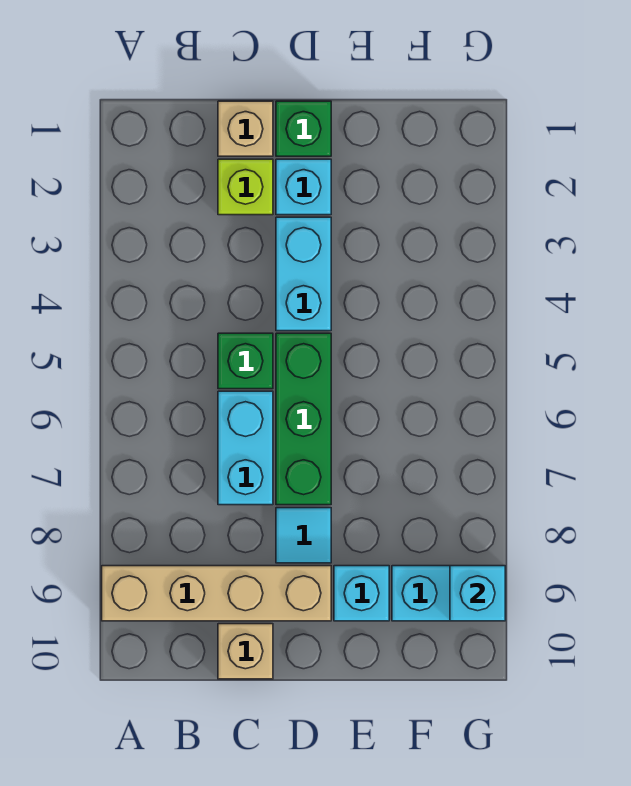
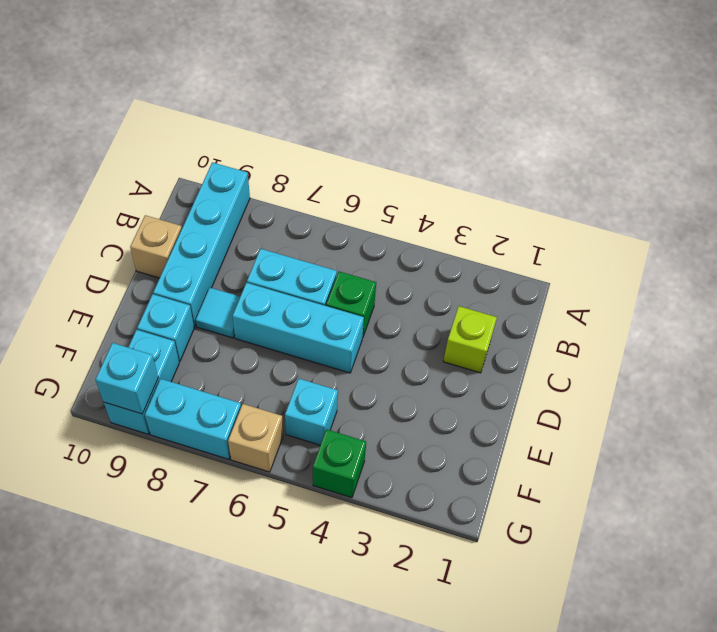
tan 1x4 brick [102,566,331,621] -> cyan 1x4 brick [153,162,250,327]
tan 1x1 brick [218,101,273,156] -> tan 1x1 brick moved to [228,404,283,472]
green 1x1 brick [276,101,331,156] -> green 1x1 brick moved to [313,429,366,498]
cyan 1x1 brick [276,159,331,215] -> cyan 1x1 brick moved to [285,379,338,445]
cyan 1x2 brick [276,217,331,331] -> cyan 1x2 brick moved to [145,379,241,459]
green 1x3 brick [276,333,331,505] -> cyan 1x3 brick [233,283,364,373]

